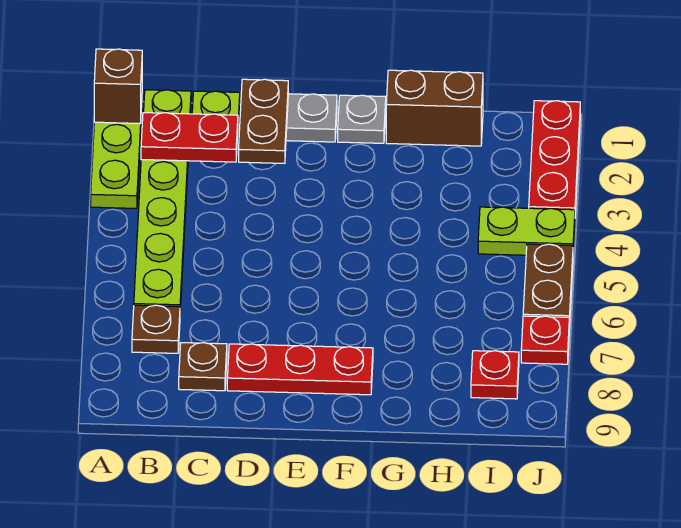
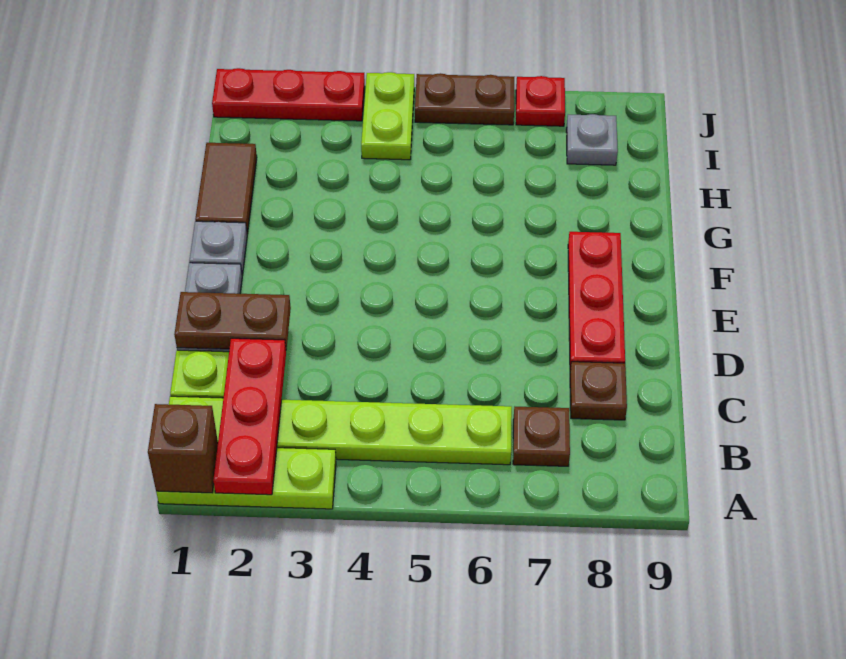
red 1x2 plate [141,113,238,162] -> red 1x3 plate [213,338,286,495]
brown 1x2 brick [386,70,483,146] -> brown 1x2 tile [195,143,257,234]
red 1x1 plate [471,351,519,399] -> grey 1x1 plate [566,114,618,165]

